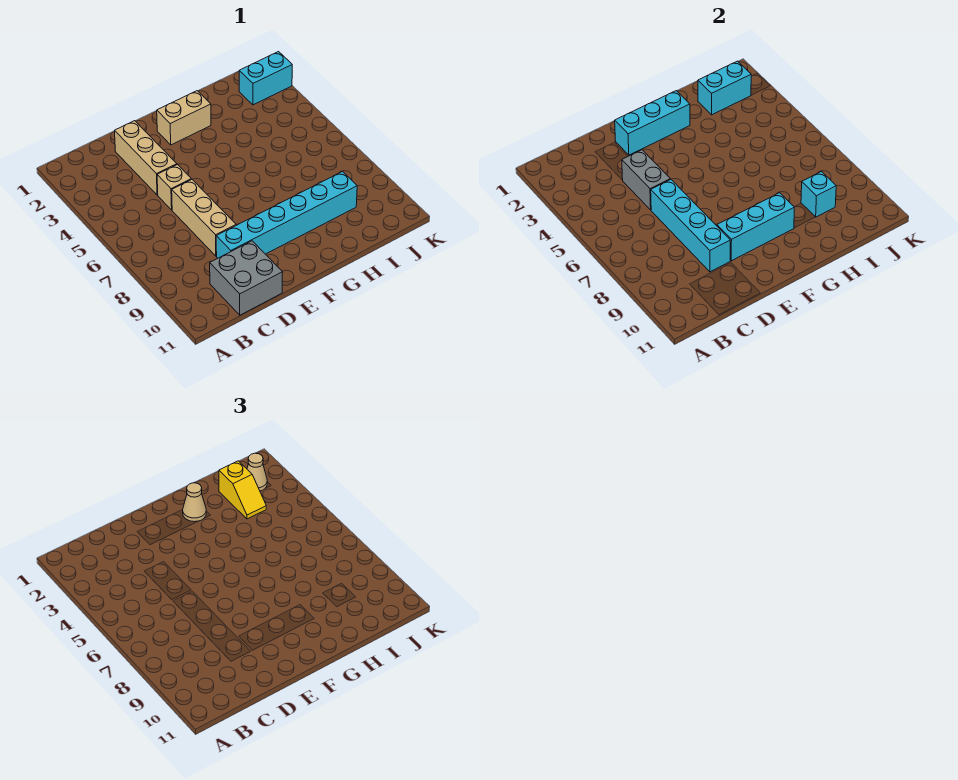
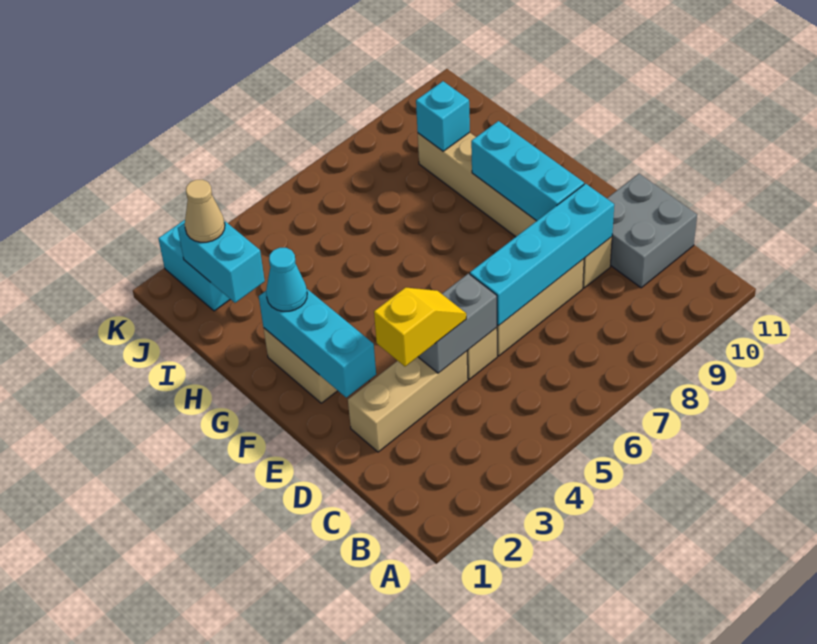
cyan 1x6 brick [216,172,357,258] -> tan 1x6 brick [418,132,612,288]
tan 1x1 cone [183,483,206,522] -> cyan 1x1 cone [266,248,307,311]
yellow 1x2 slope [219,461,266,519] -> yellow 1x2 slope moved to [374,287,466,366]

